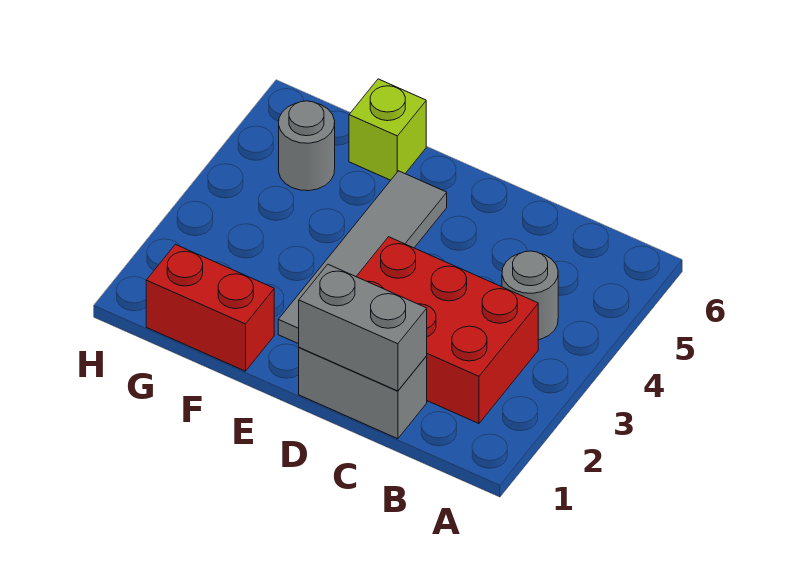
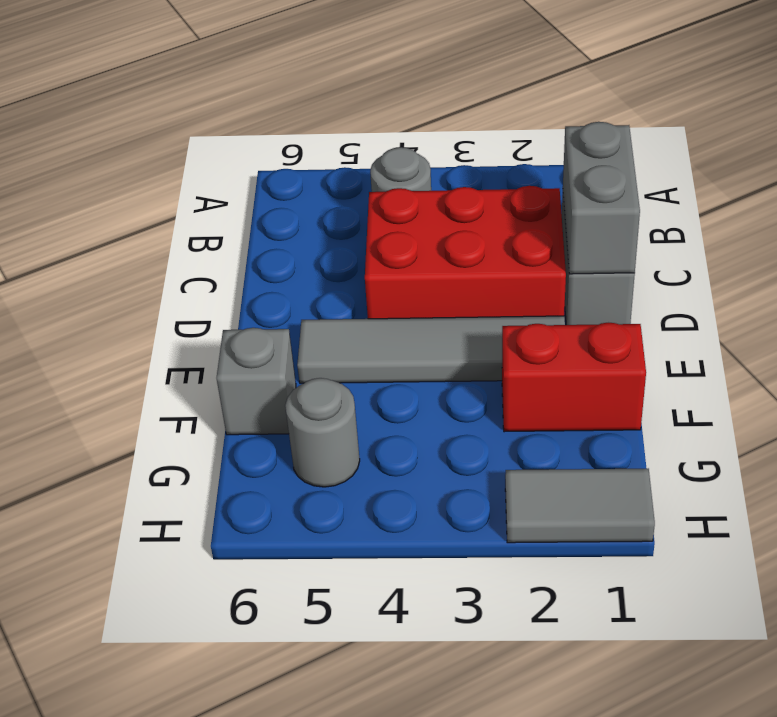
red 2x3 brick [356,237,538,424] -> red 2x3 brick turned to [365,186,566,319]
red 1x2 brick [146,245,274,371] -> red 1x2 brick turned to [502,323,646,432]
lime 1x1 brick [349,79,426,180] -> grey 1x1 brick [217,328,296,435]
none -> grey 1x2 tile [505,469,655,543]

